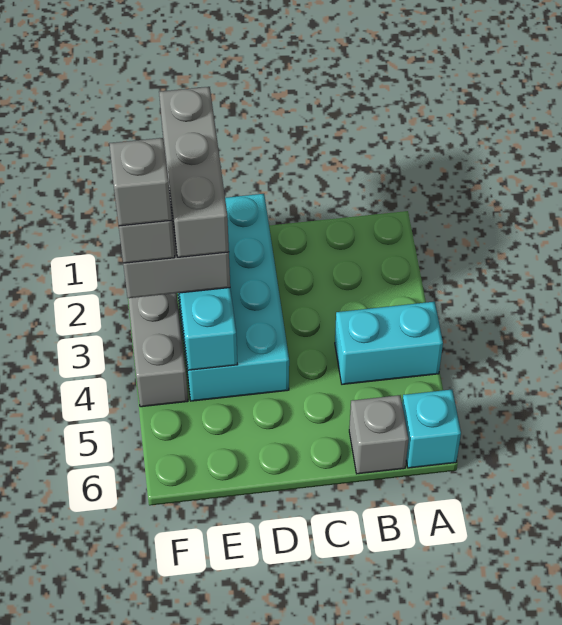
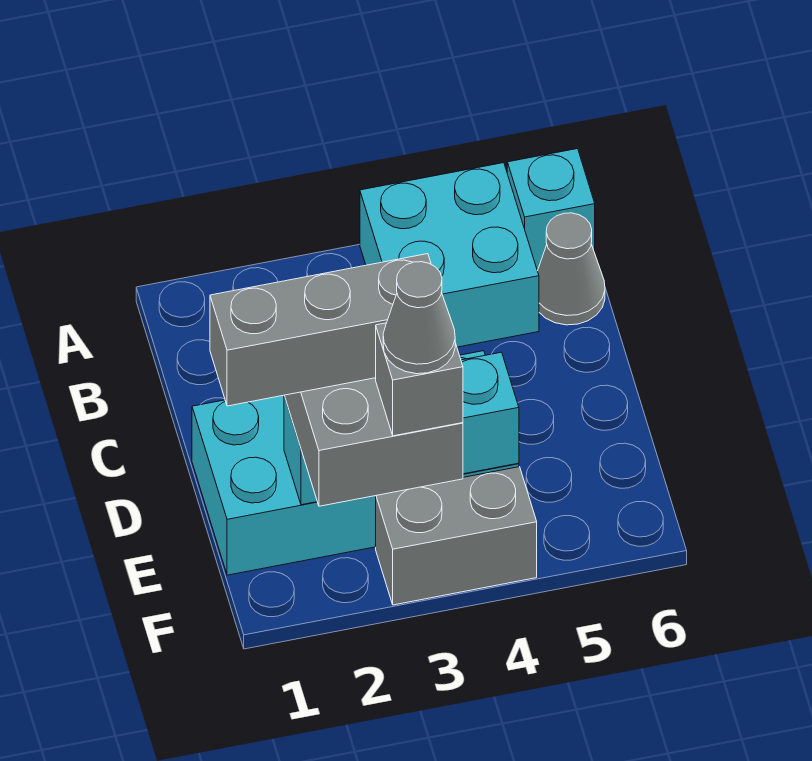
cyan 1x2 brick [335,302,443,384] -> cyan 2x2 brick [360,163,539,347]
grey 1x1 brick [349,395,409,474] -> grey 1x1 cone [537,213,605,325]
grey 1x1 brick [109,138,172,226] -> grey 1x1 cone [383,262,455,374]

